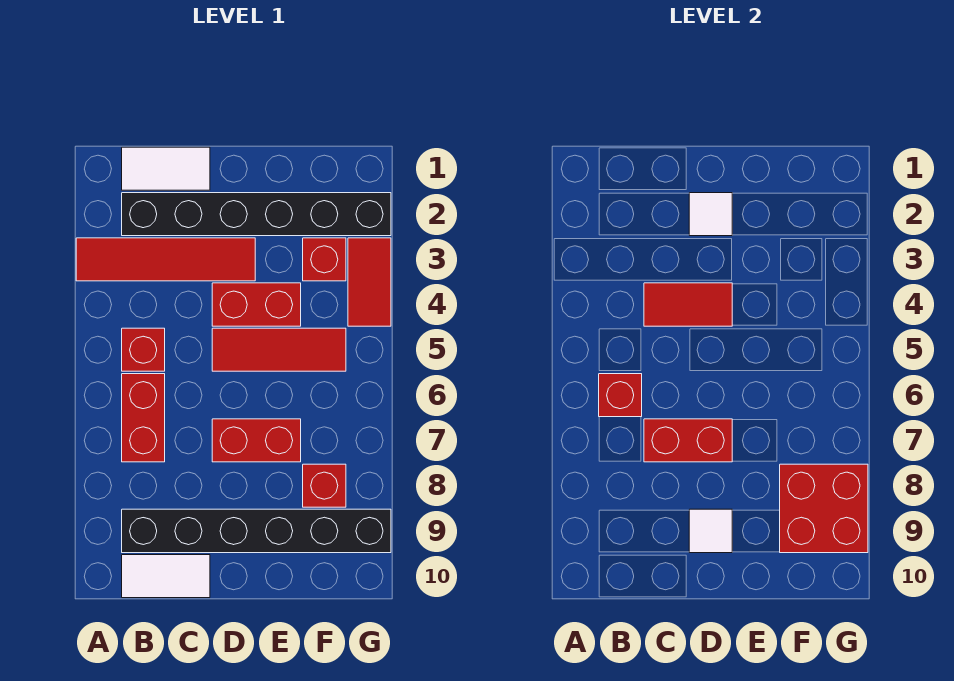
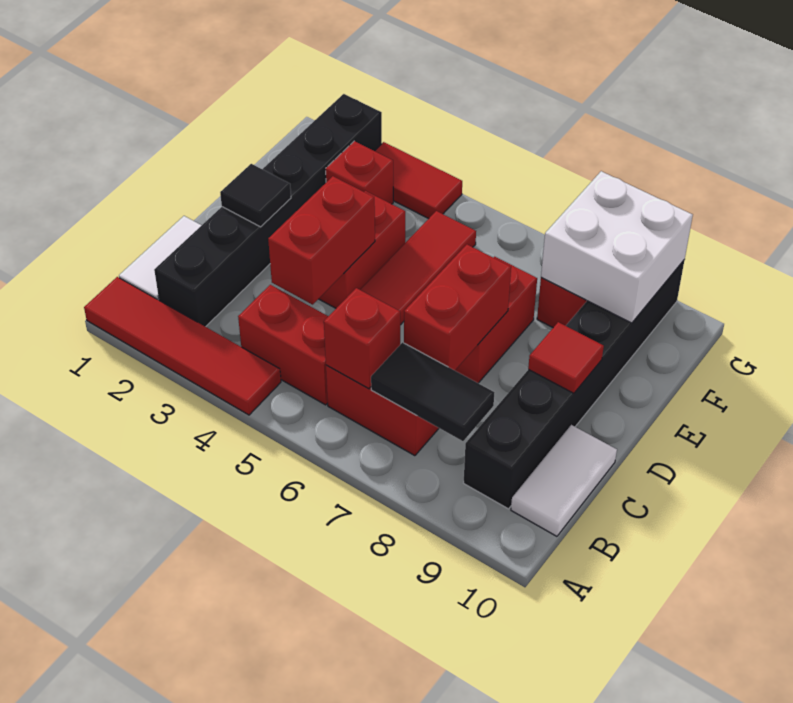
red 1x4 tile [76,238,255,281] -> red 1x4 tile turned to [84,277,281,415]
red 1x1 brick [122,328,165,371] -> red 1x2 brick [238,285,328,405]
none -> black 1x2 tile [371,342,494,441]
red 1x2 tile [644,283,732,326] -> red 1x2 brick [268,176,375,305]
white 1x1 tile [689,193,732,236] -> black 1x1 tile [220,164,291,227]
white 1x1 tile [689,509,732,553] -> red 1x1 tile [528,322,604,393]
red 2x2 brick [780,464,868,553] -> white 2x2 brick [541,171,693,323]

